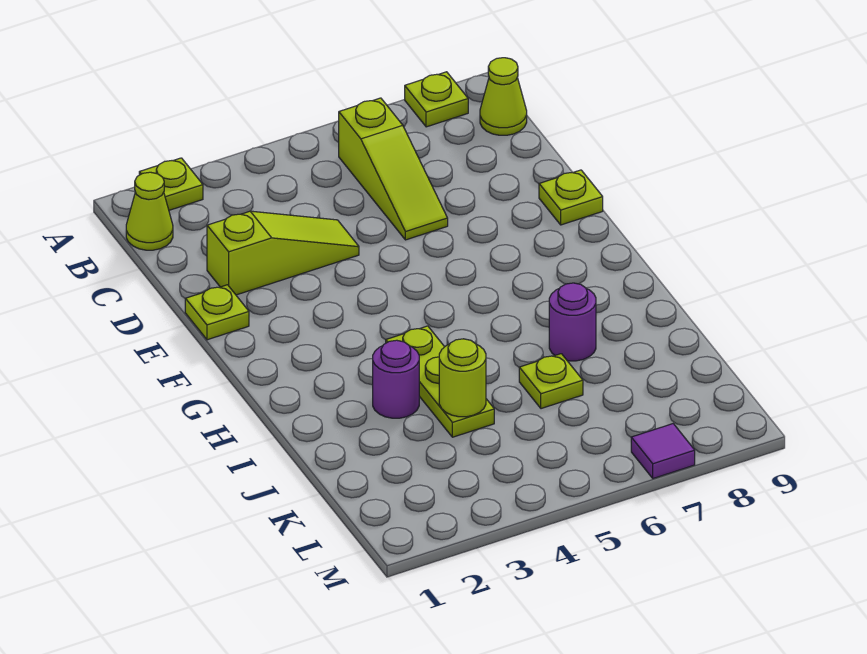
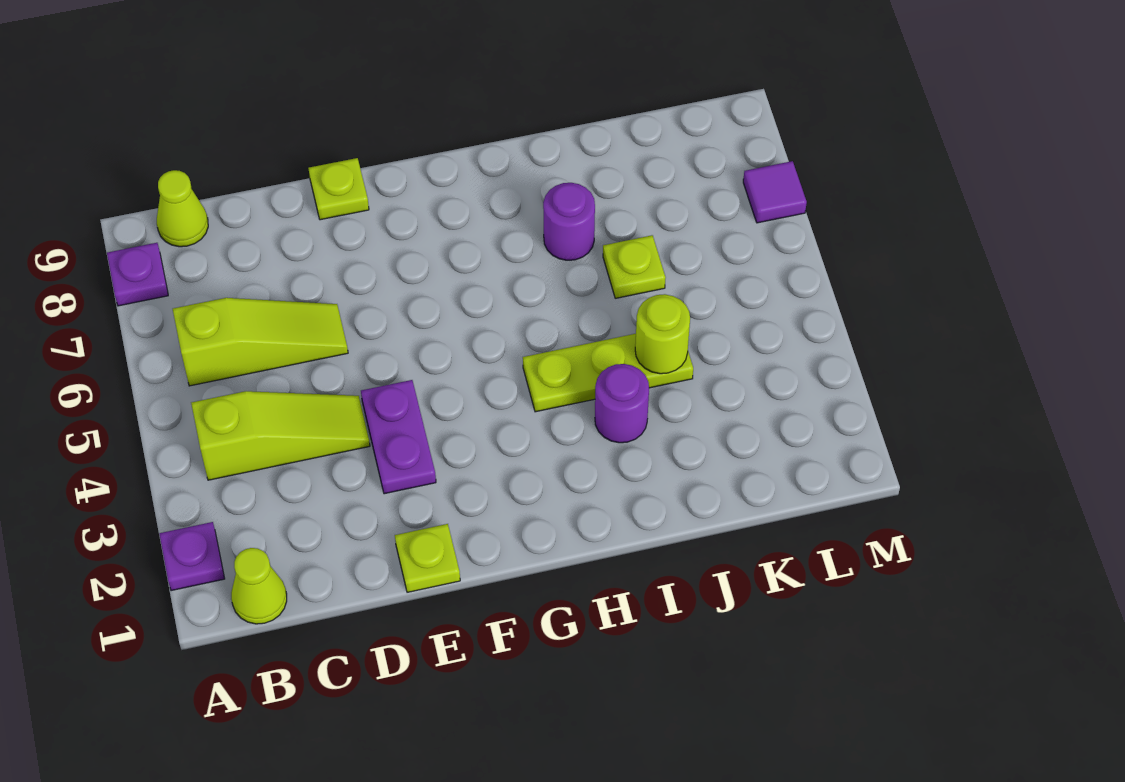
lime 1x1 plate [139,158,203,210] -> purple 1x1 plate [159,522,225,591]
lime 1x1 plate [405,72,468,127] -> purple 1x1 plate [107,243,168,306]
lime 1x3 slope [207,211,359,295] -> lime 1x3 slope turned to [191,391,370,480]
none -> purple 1x2 plate [361,380,436,494]

